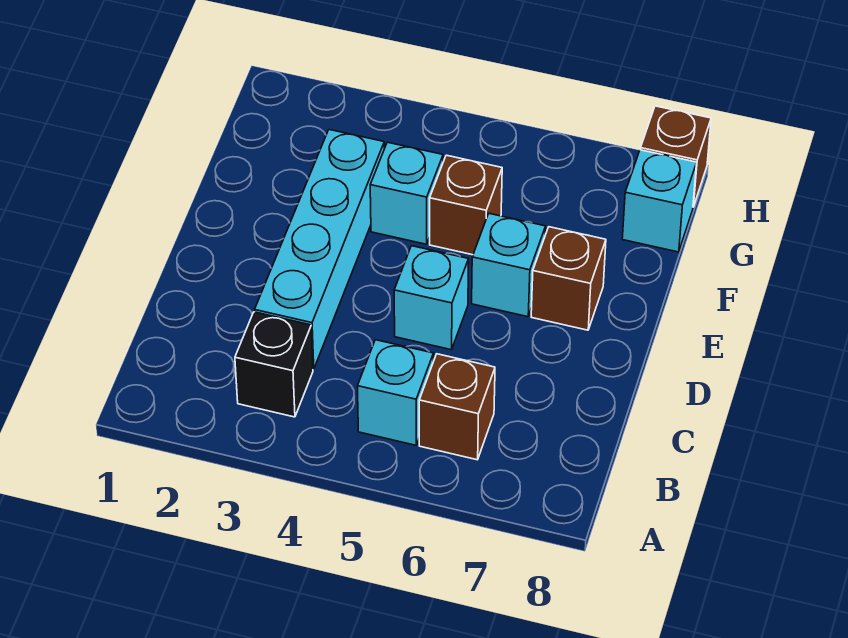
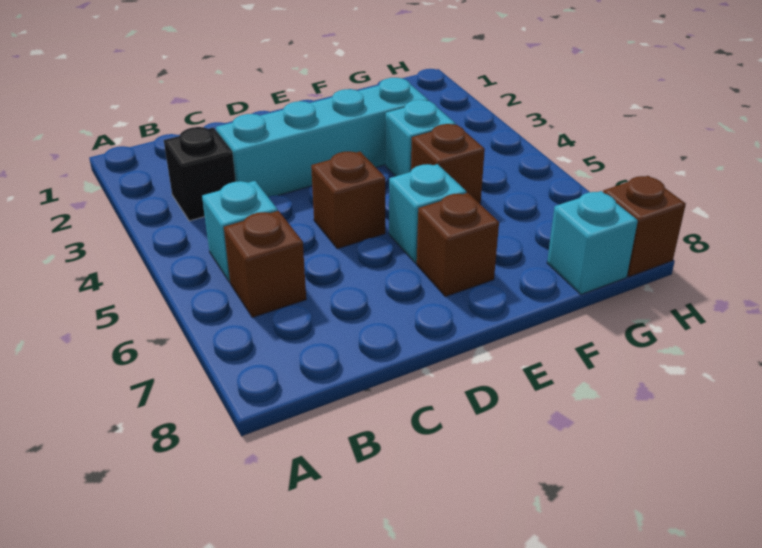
cyan 1x1 brick [394,246,469,350] -> brown 1x1 brick [311,151,385,249]

